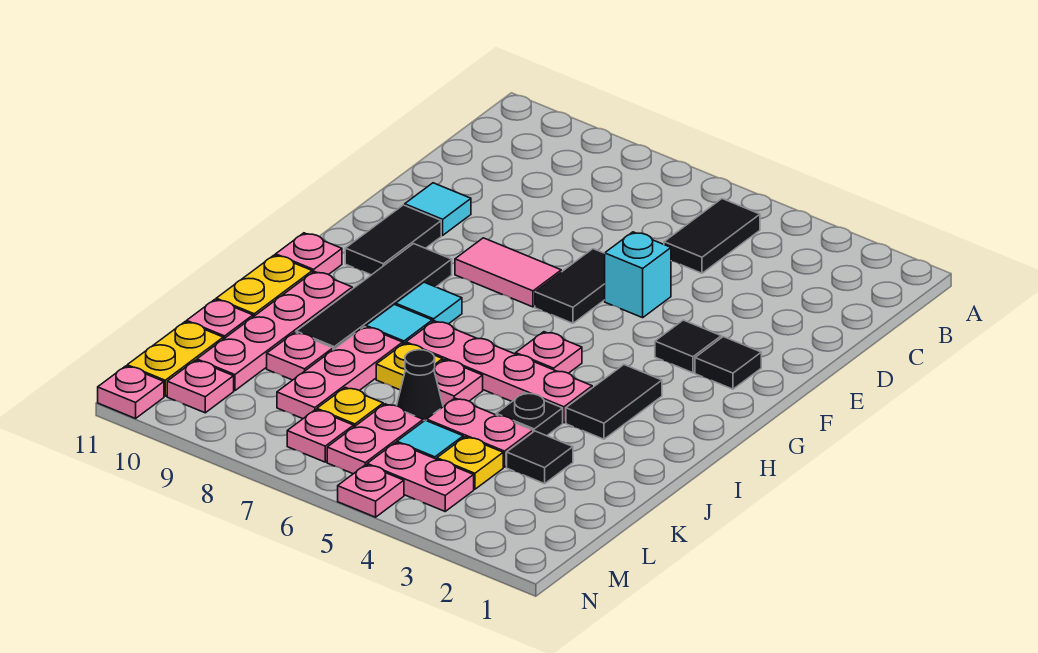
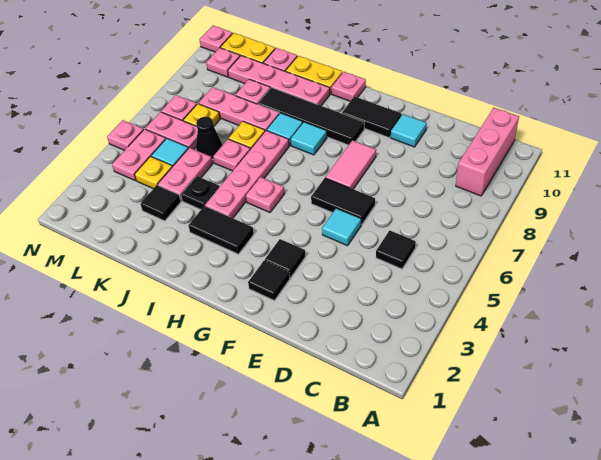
black 1x2 tile [664,199,760,273] -> black 1x1 tile [376,230,416,269]
none -> pink 1x3 brick [456,108,519,196]
cyan 1x1 brick [605,232,671,318] -> cyan 1x1 tile [322,208,361,246]

